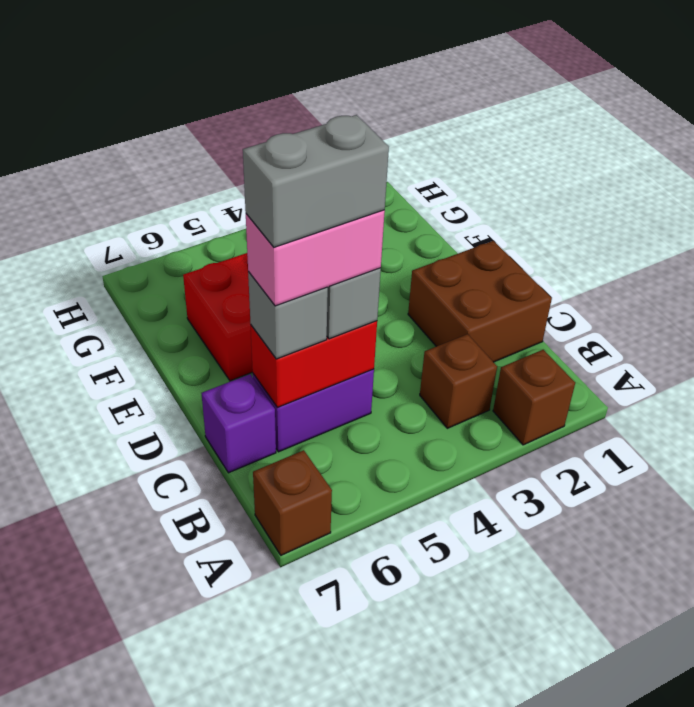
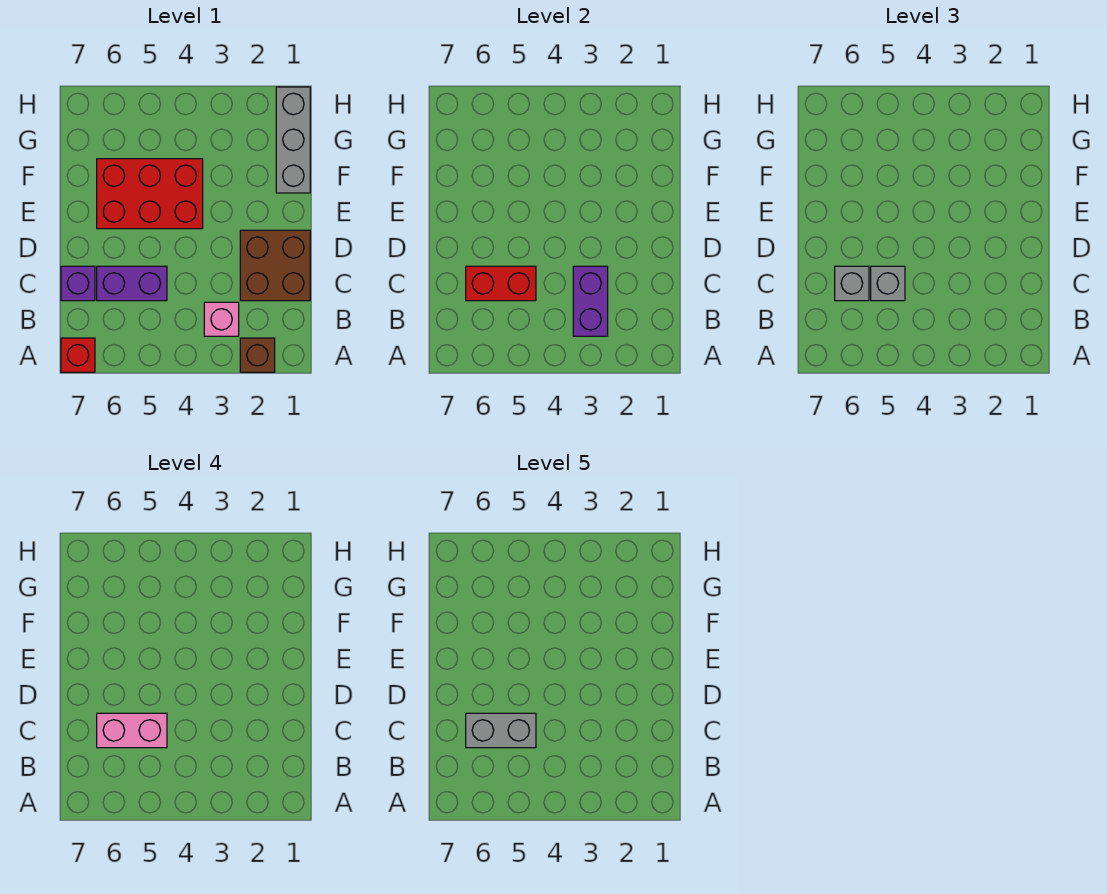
brown 1x1 brick [253,450,332,555] -> red 1x1 brick [61,338,95,372]
brown 1x1 brick [420,334,497,428] -> pink 1x1 brick [204,302,239,336]
none -> purple 1x2 brick [573,266,608,336]
none -> grey 1x3 brick [276,87,310,193]

